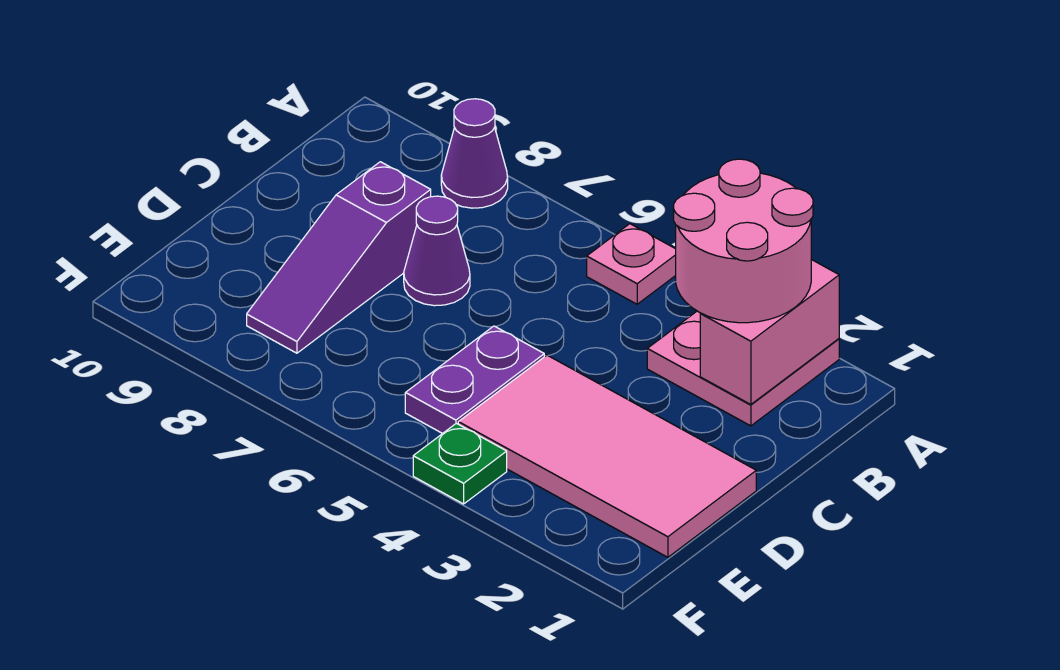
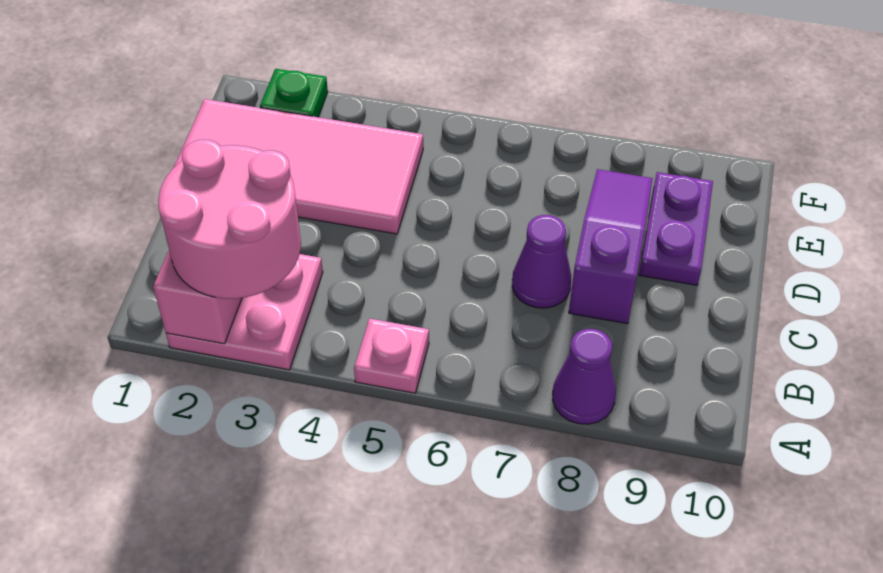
purple 1x2 plate [405,326,544,434] -> purple 1x2 plate moved to [639,172,713,285]
green 1x1 plate [413,423,507,504] -> green 1x1 plate moved to [260,69,328,117]

